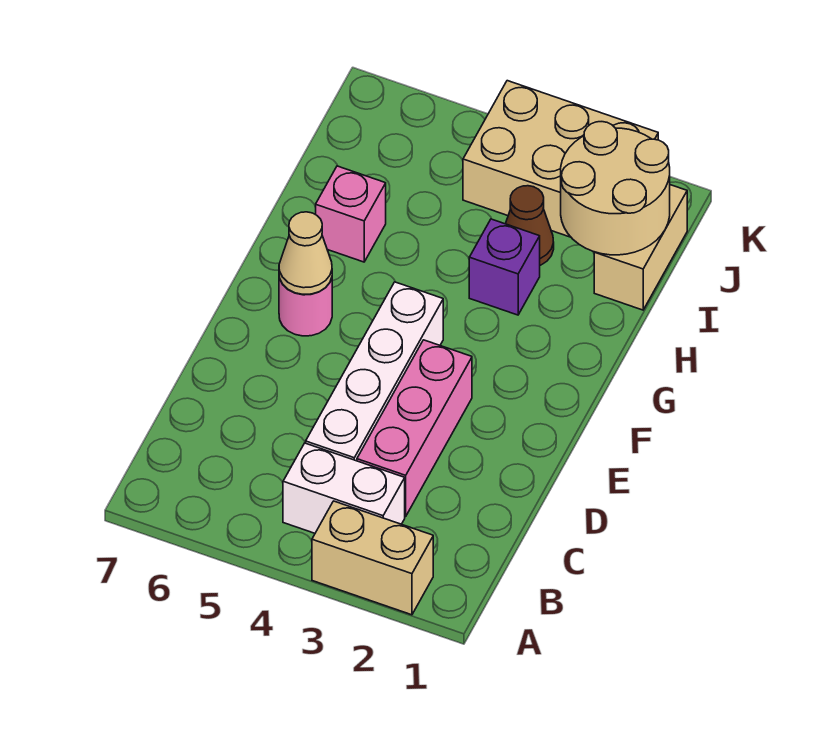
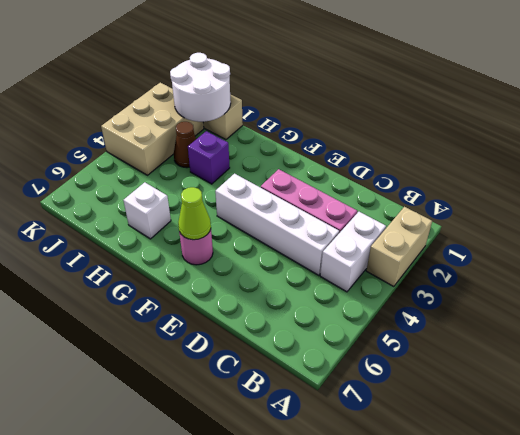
tan 1x1 cone [279,212,332,294] -> lime 1x1 cone [178,187,211,240]
pink 1x1 brick [316,166,386,262] -> white 1x1 brick [123,182,171,239]
tan 2x2 round brick [561,122,670,255] -> white 2x2 round brick [170,53,231,122]

